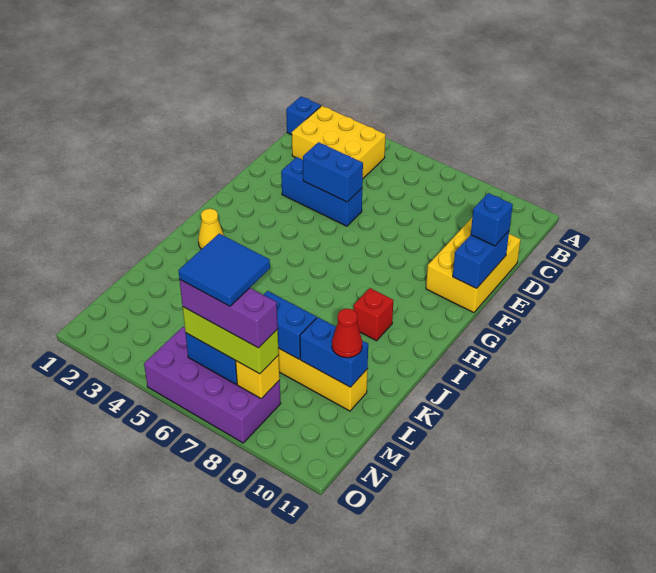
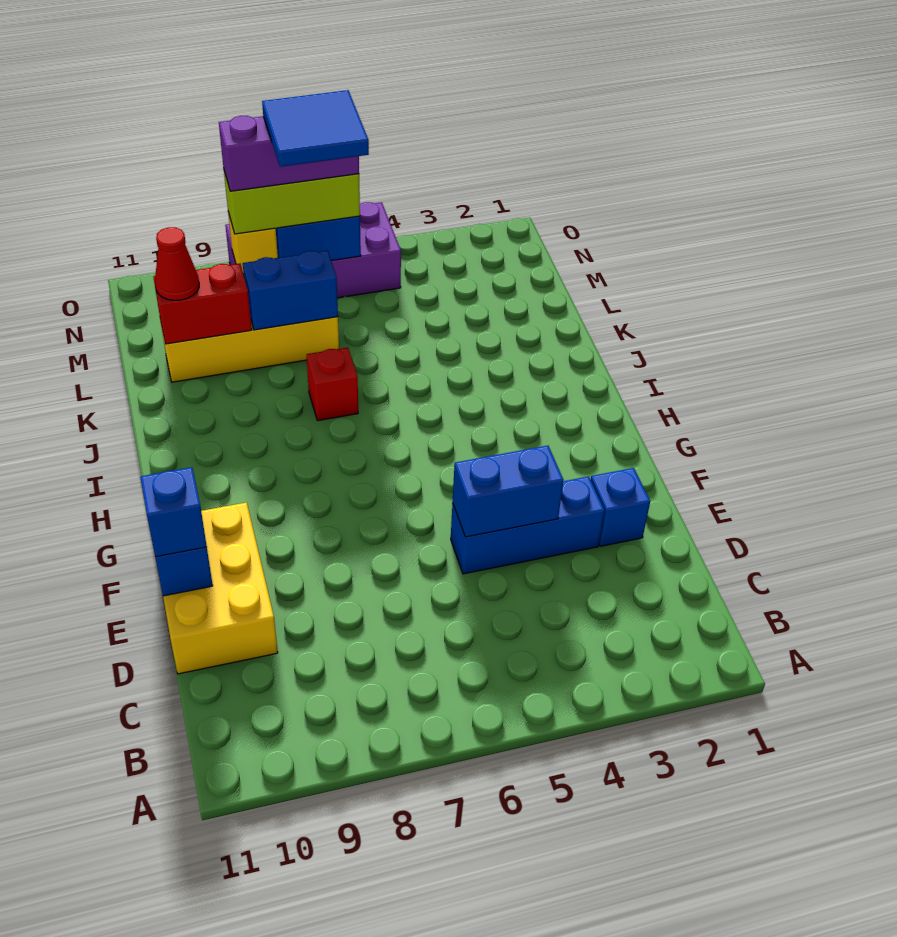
blue 1x1 brick [286,96,321,135] -> blue 1x1 brick moved to [591,468,650,546]
yellow 2x3 brick [292,106,385,178] -> none
yellow 1x1 cone [198,209,224,249] -> none
red 1x1 brick [354,288,393,341] -> red 1x1 brick moved to [307,347,358,421]
blue 1x2 brick [300,317,368,387] -> red 1x2 brick [153,263,252,344]

